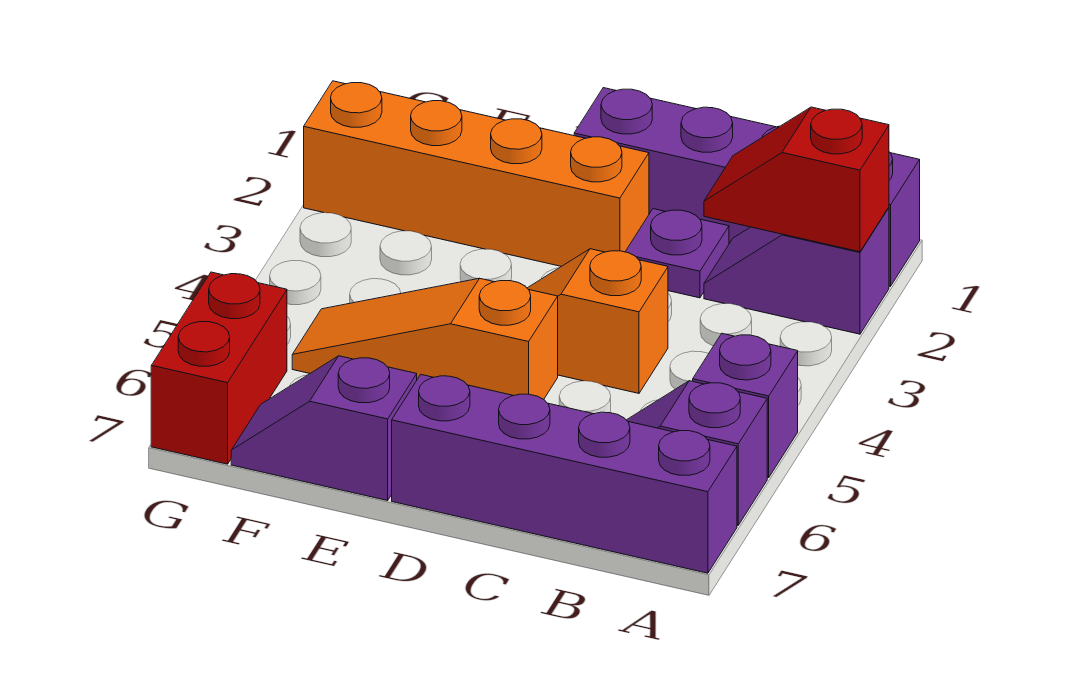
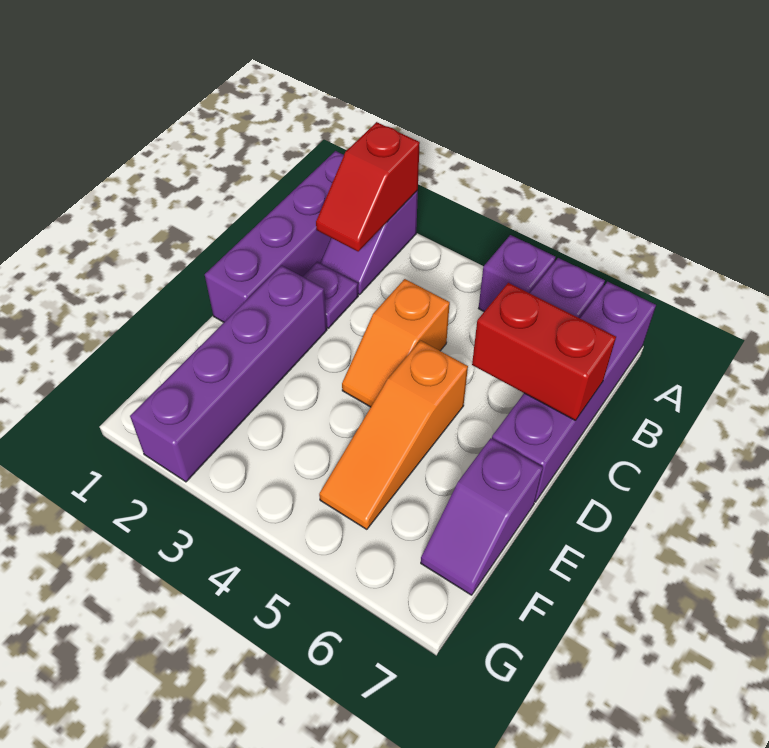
orange 1x4 brick [304,81,649,267] -> purple 1x4 brick [130,266,327,482]
red 1x2 brick [151,272,287,464] -> red 1x2 brick moved to [472,283,616,421]

